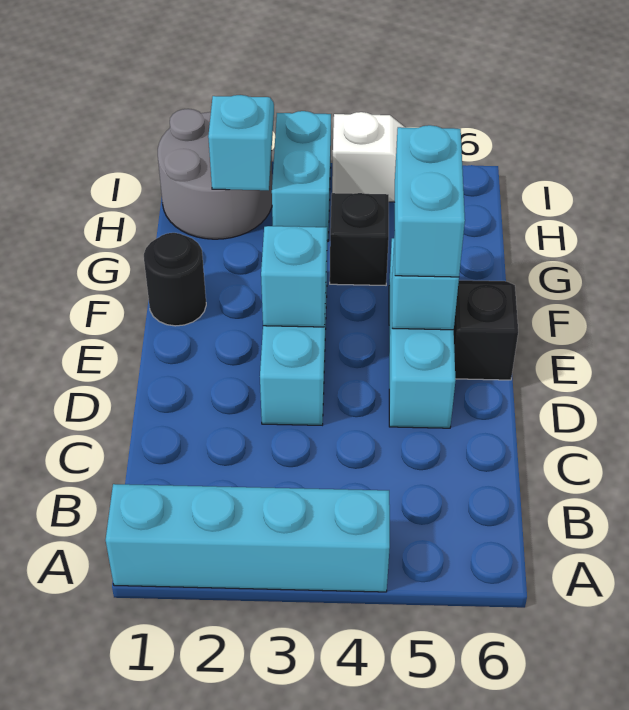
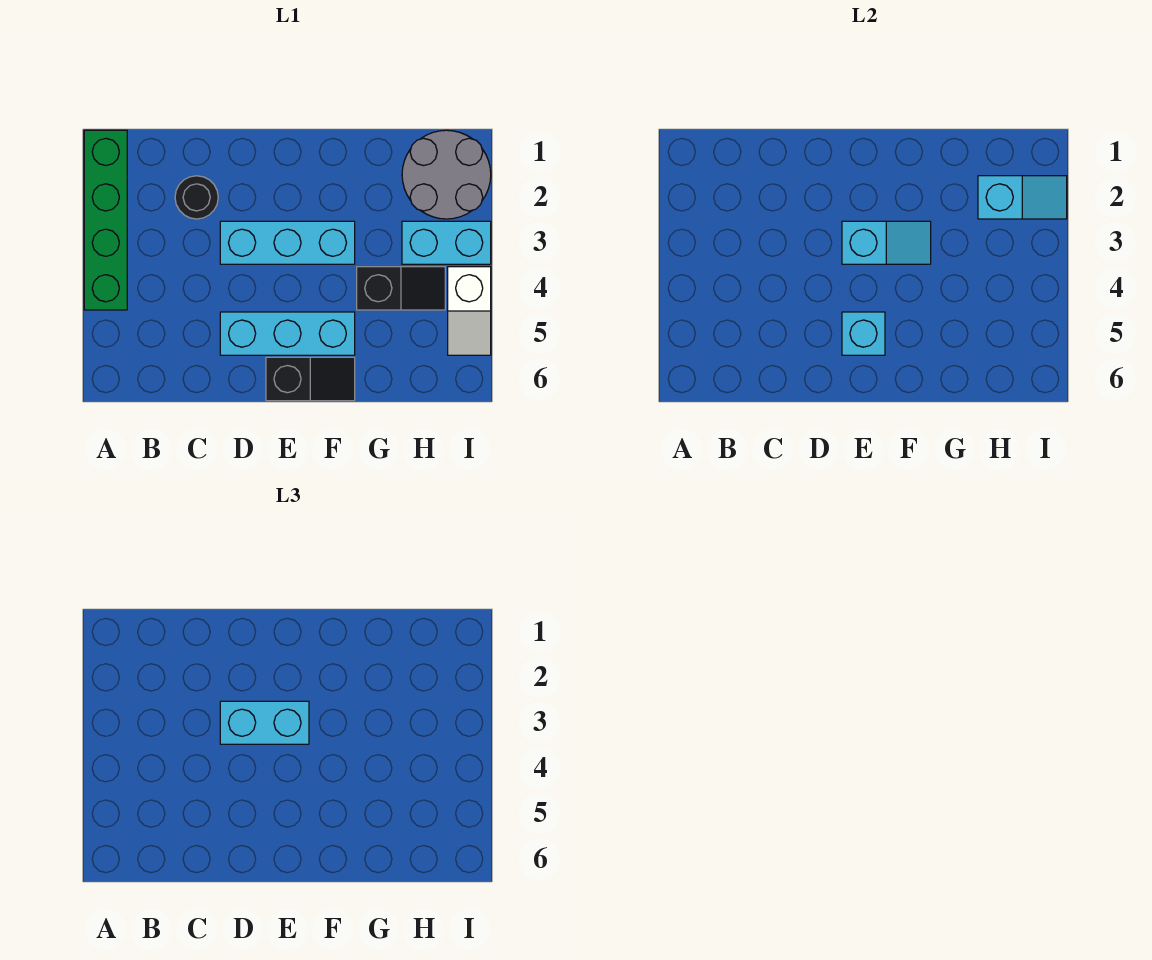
cyan 1x4 brick [106,484,390,592] -> green 1x4 brick [84,130,127,310]
cyan 1x2 brick [395,125,465,277] -> cyan 1x2 brick moved to [220,701,309,744]
black 1x1 round brick [144,233,206,326] -> black 1x1 round brick moved to [175,176,218,219]

